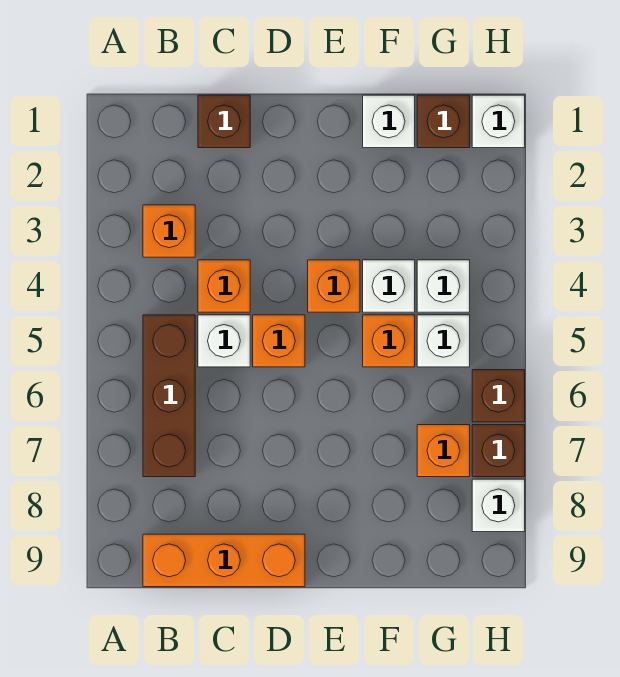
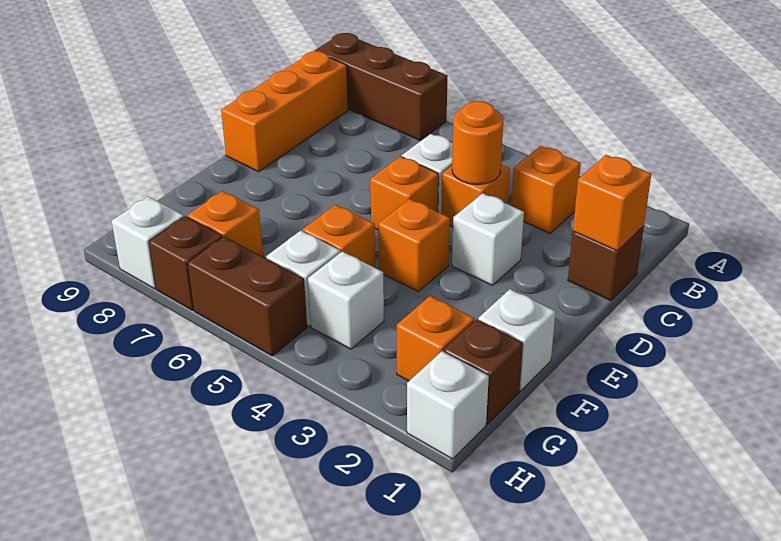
brown 1x3 brick [143,315,195,477] -> brown 1x3 brick moved to [315,33,448,140]
none -> orange 1x1 brick [573,155,651,251]
none -> orange 1x1 round brick [452,101,503,185]
white 1x1 brick [363,260,415,312] -> white 1x1 brick moved to [452,193,524,285]
none -> orange 1x1 brick [397,296,475,381]
brown 1x1 brick [472,370,525,422] -> brown 1x2 brick [188,237,307,356]

